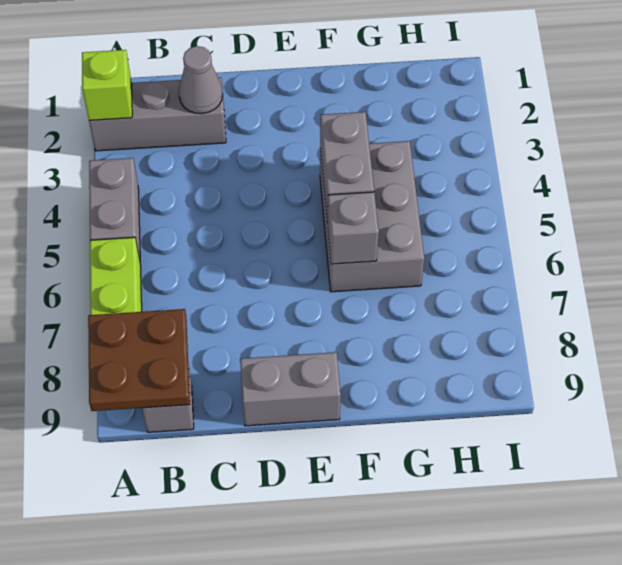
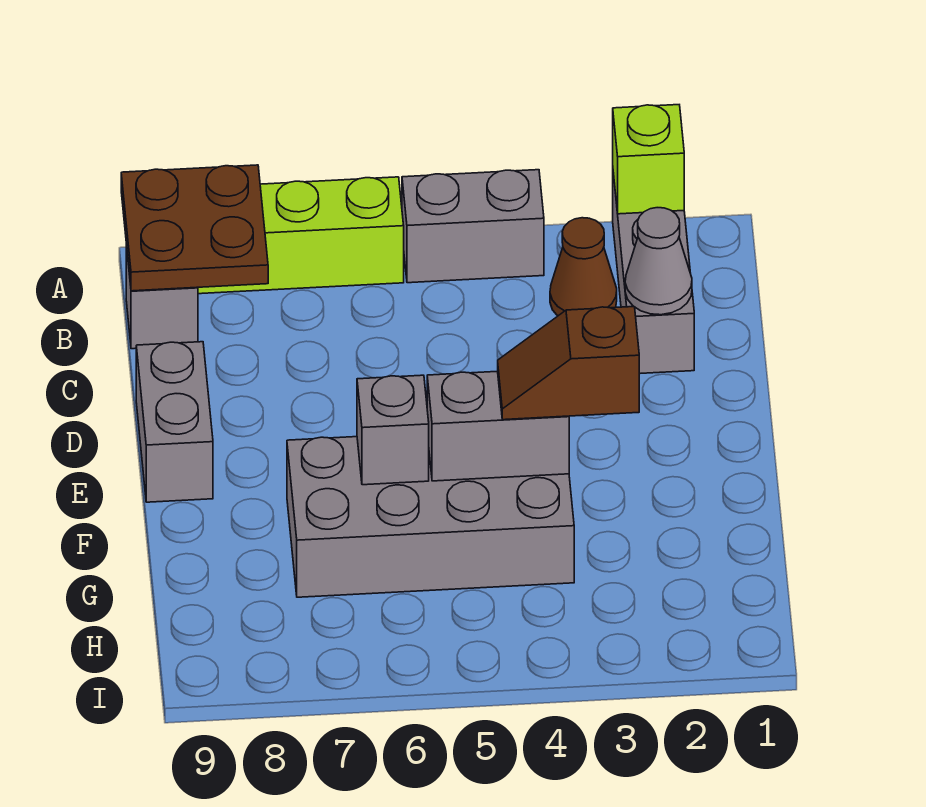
none -> brown 1x1 cone [550,218,617,316]
none -> brown 1x2 slope [498,307,639,420]
grey 2x3 brick [320,141,424,292] -> grey 2x4 brick [287,437,574,597]

